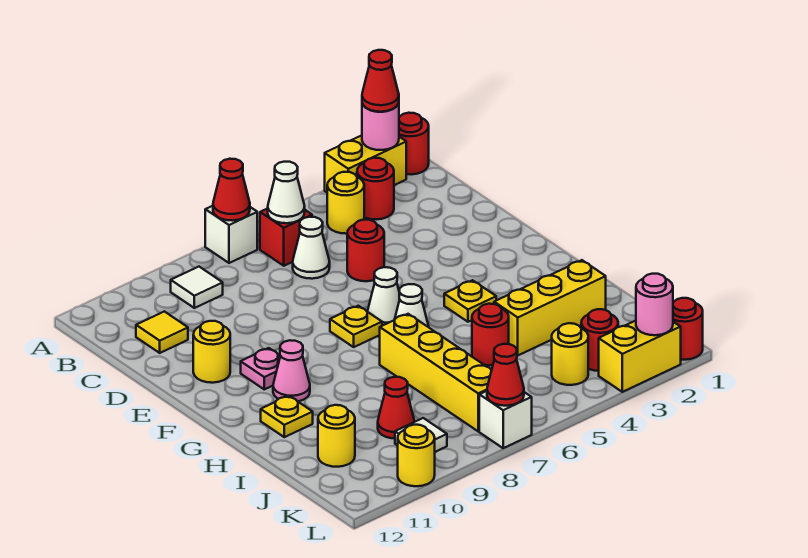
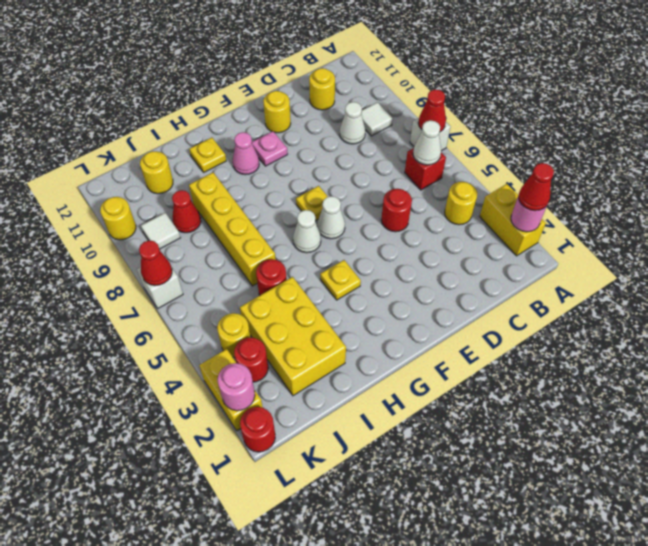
red 1x1 round brick [399,113,429,175] -> none
red 1x1 round brick [357,158,394,219] -> none
white 1x1 cone [293,217,330,279] -> white 1x1 cone moved to [340,102,365,144]
yellow 1x1 tile [136,311,188,353] -> yellow 1x1 round brick [309,68,335,110]
yellow 1x4 brick [380,314,492,431] -> yellow 1x4 brick turned to [189,172,276,286]
yellow 1x3 brick [494,260,606,355] -> yellow 2x3 brick [240,277,346,396]

